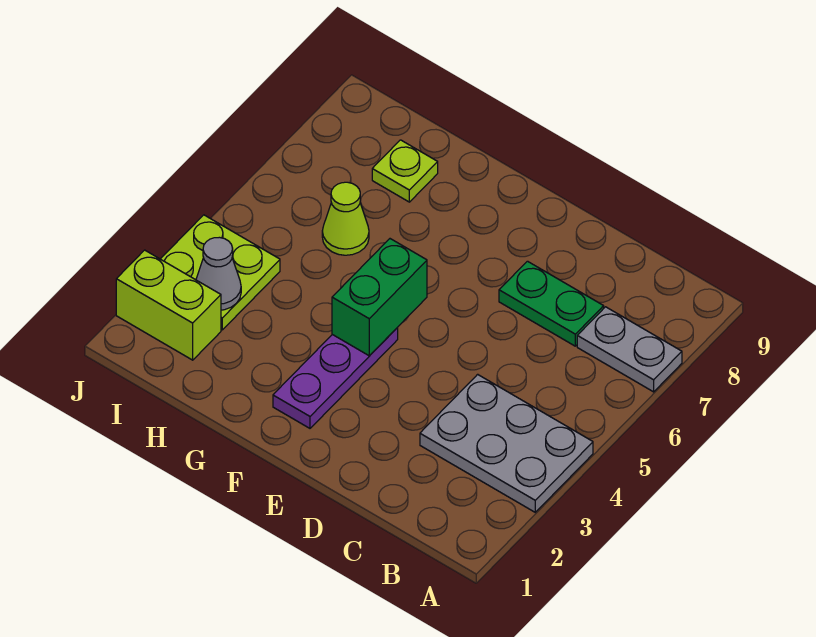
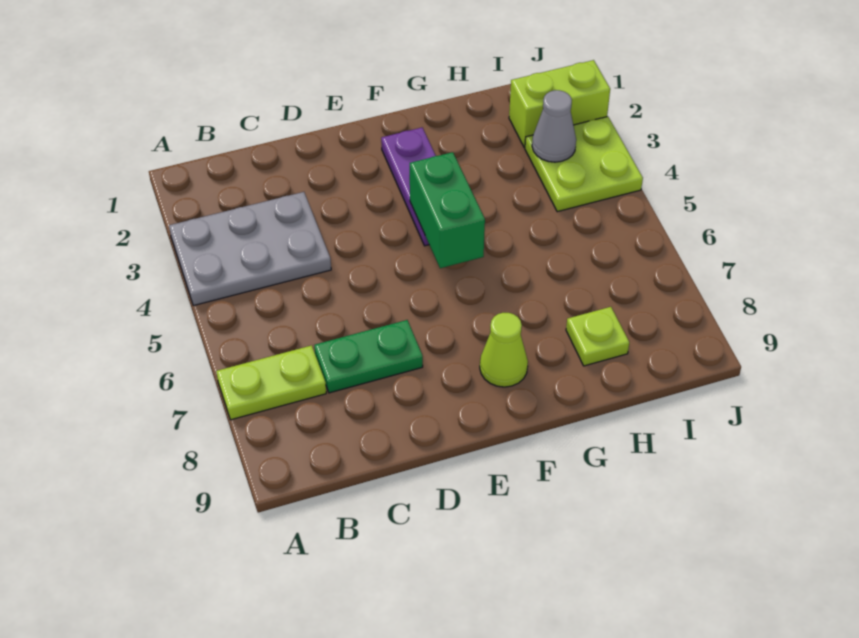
grey 1x2 plate [577,307,682,392] -> lime 1x2 plate [216,345,326,420]
lime 1x1 cone [322,182,369,255] -> lime 1x1 cone moved to [480,313,528,387]

